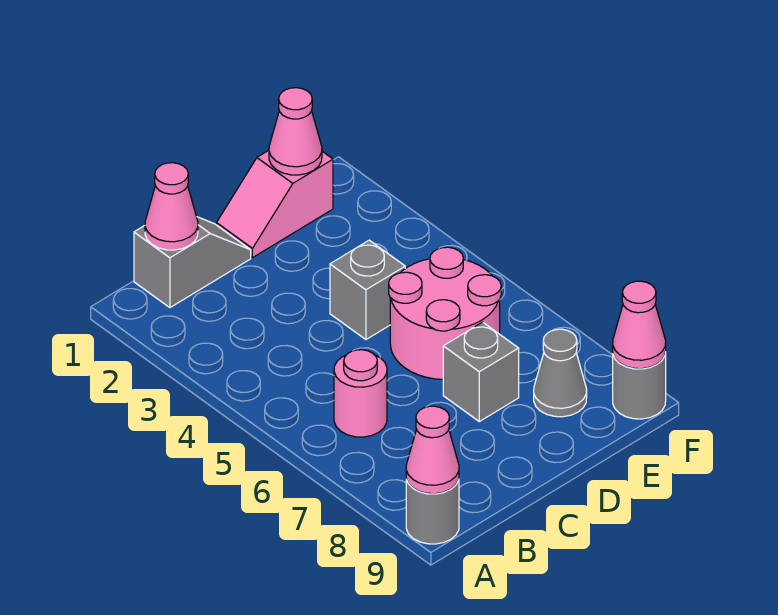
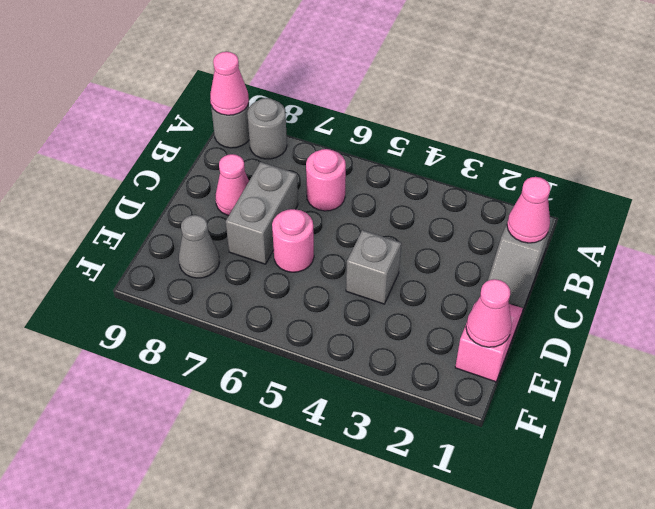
pink 2x2 round brick [389,247,501,379] -> pink 1x1 round brick [272,209,314,272]
grey 1x1 brick [443,322,519,421] -> grey 1x2 brick [226,162,298,264]
grey 1x1 round brick [613,352,666,419] -> grey 1x1 round brick moved to [247,98,287,159]
pink 1x1 cone [613,281,666,369] -> pink 1x1 cone moved to [215,154,249,216]

